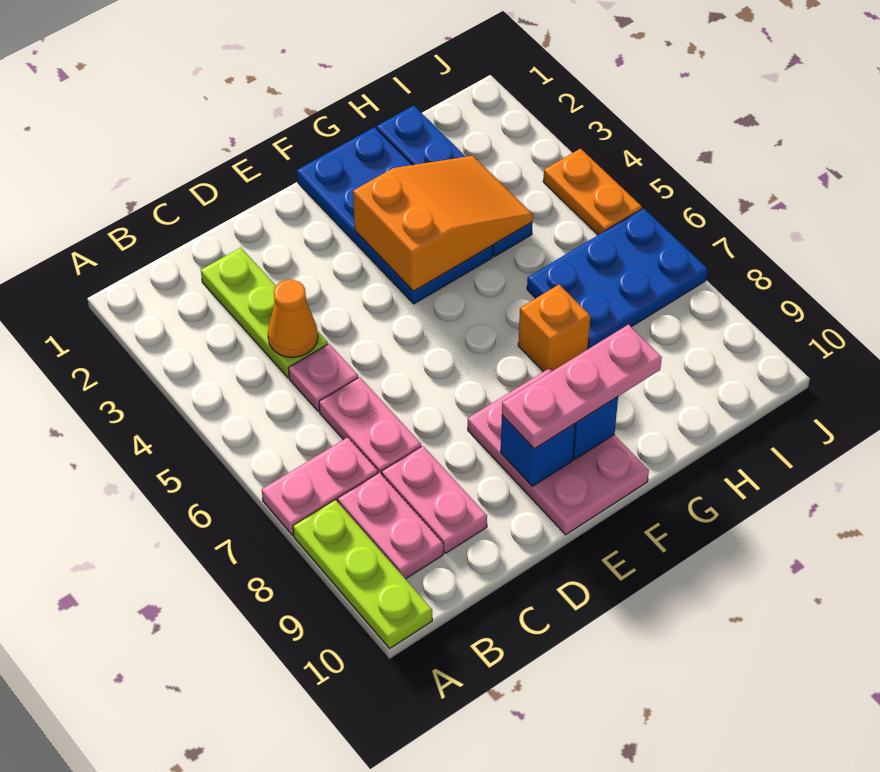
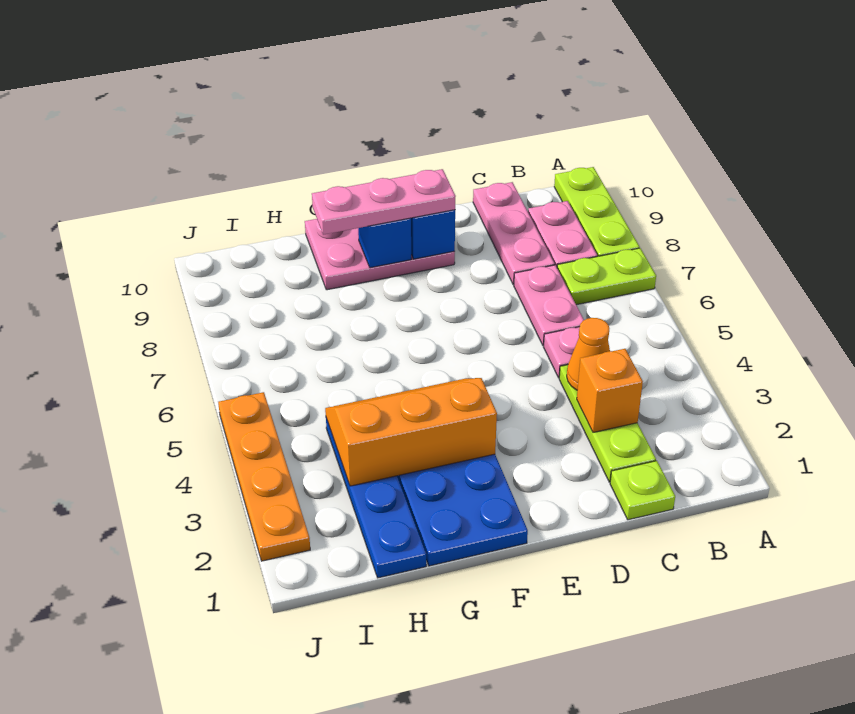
pink 1x2 plate [262,437,378,535] -> lime 1x2 plate [557,248,656,305]
none -> lime 1x1 plate [610,461,675,520]
pink 1x2 plate [382,446,487,553] -> pink 1x3 plate [473,182,555,285]
pink 2x3 plate [468,368,649,535] -> pink 2x3 plate turned to [305,219,455,290]
orange 2x3 slope [353,156,533,291] -> orange 2x3 slope turned to [325,378,497,486]
orange 1x1 brick [518,285,591,372] -> orange 1x1 brick moved to [577,349,643,432]
blue 2x3 plate [527,208,707,349] -> none
orange 1x2 plate [543,149,642,235] -> orange 1x4 plate [218,392,310,561]

